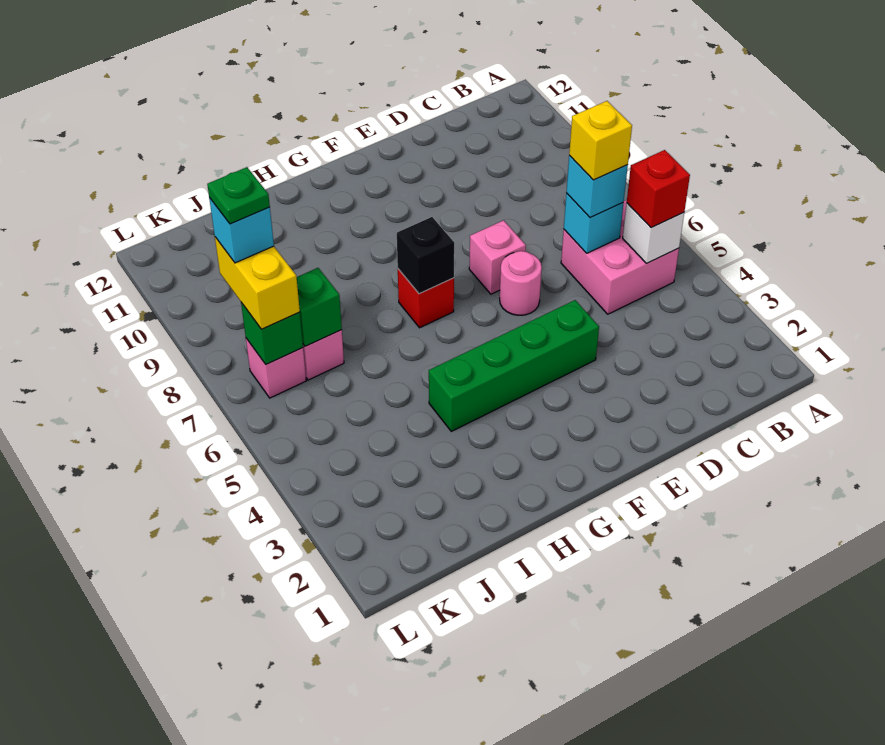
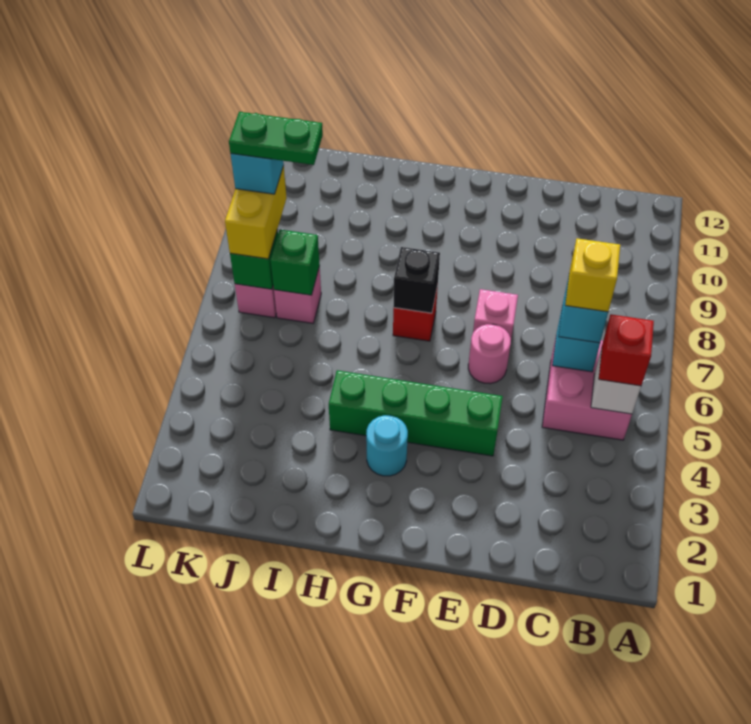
none -> cyan 1x1 round brick [366,415,408,476]
green 1x1 plate [207,167,270,224] -> green 1x2 plate [229,112,323,165]

